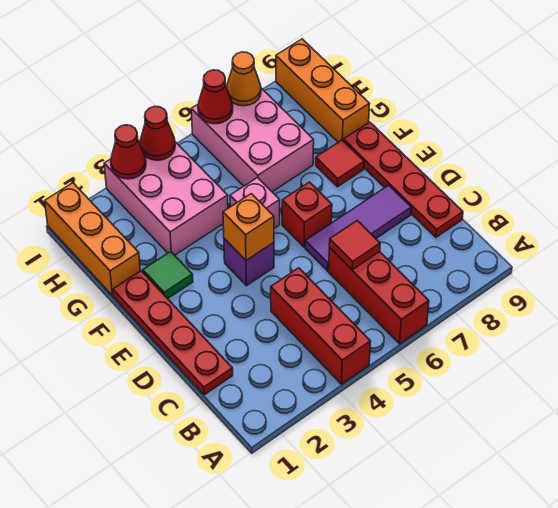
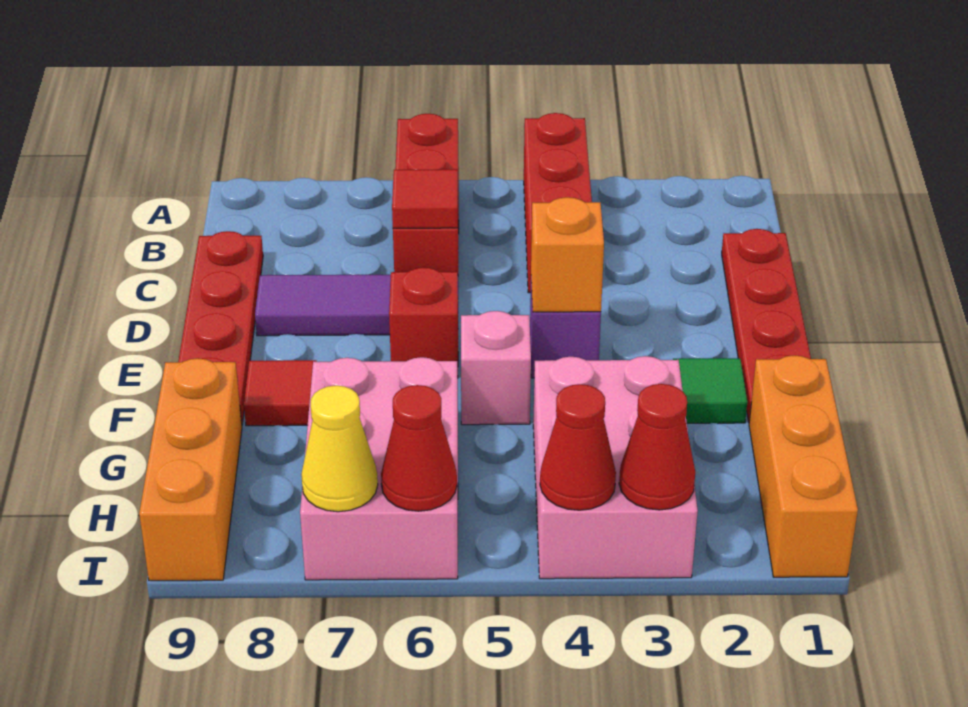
orange 1x1 cone [227,52,261,106] -> yellow 1x1 cone [301,385,378,512]

